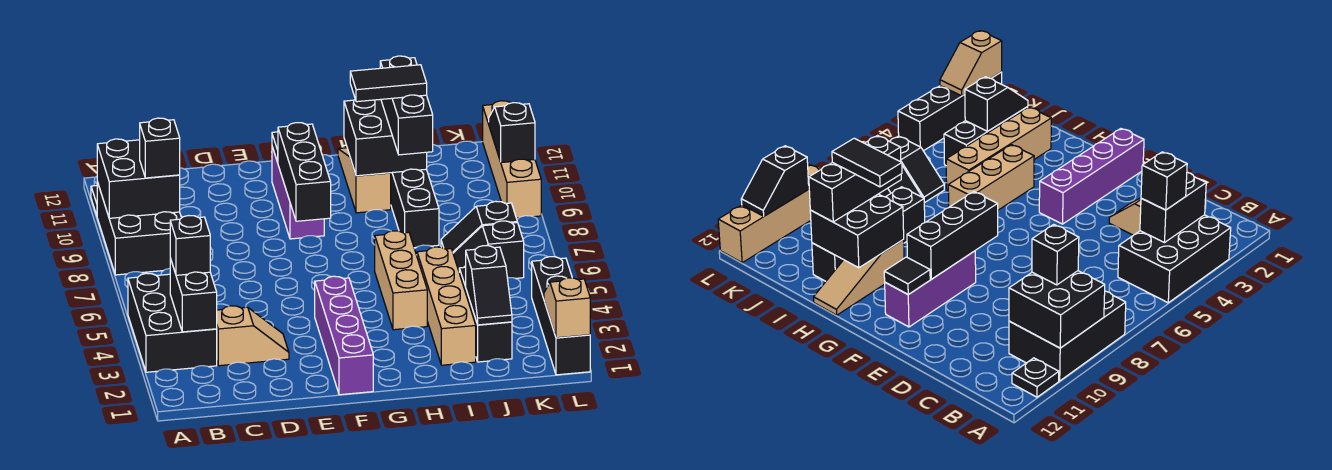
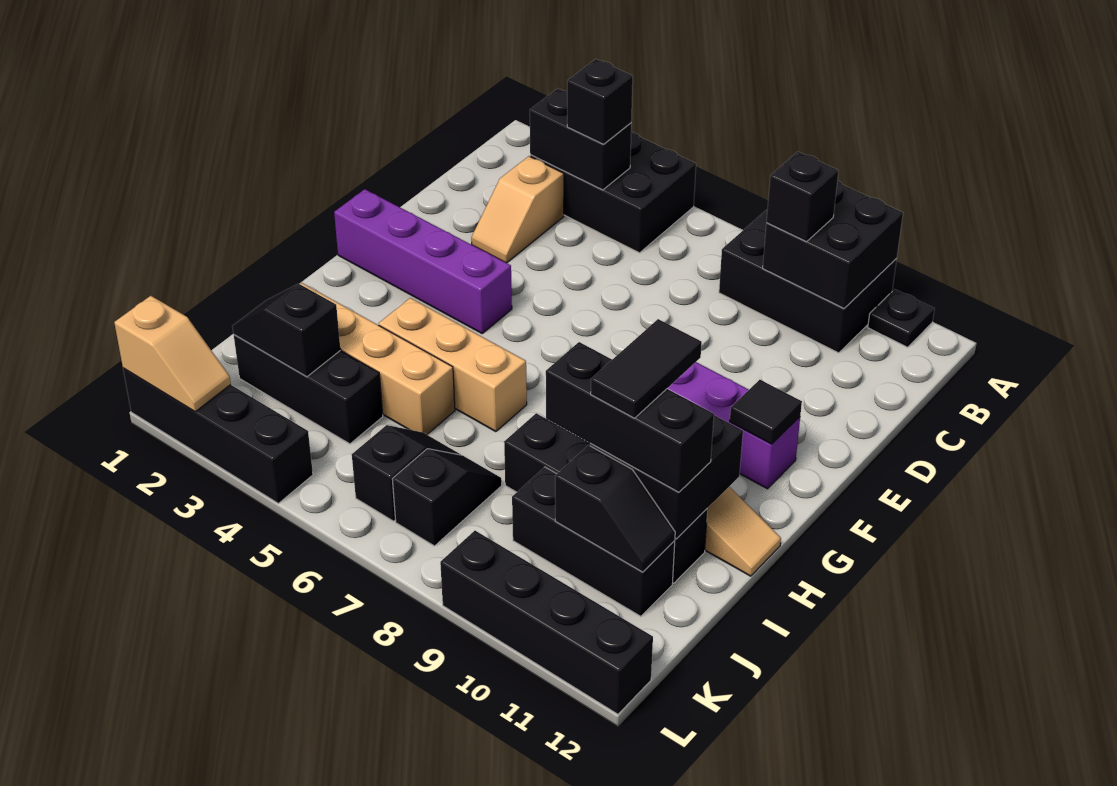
black 1x3 brick [278,123,331,221] -> black 1x3 brick moved to [512,467,675,616]
tan 1x4 brick [483,101,541,218] -> black 1x4 brick [440,531,653,714]
black 1x2 slope [489,103,535,163] -> black 1x2 slope moved to [555,445,675,572]

